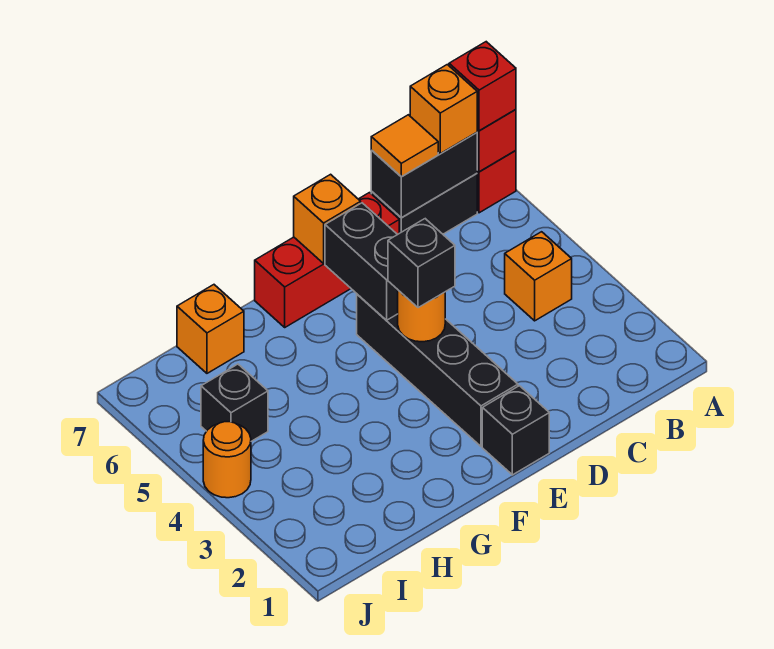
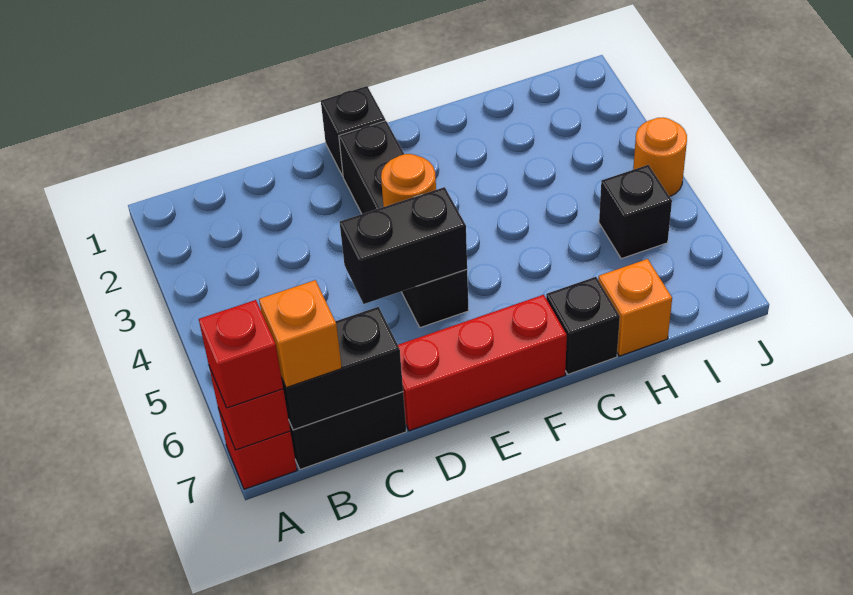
orange 1x1 brick [505,232,572,321] -> none
orange 1x1 tile [371,115,438,177] -> none
black 1x1 brick [388,219,455,308] -> black 1x1 brick moved to [546,277,620,374]
black 1x2 brick [325,203,398,320] -> black 1x2 brick turned to [340,187,467,304]
orange 1x1 brick [294,174,361,263] -> none

